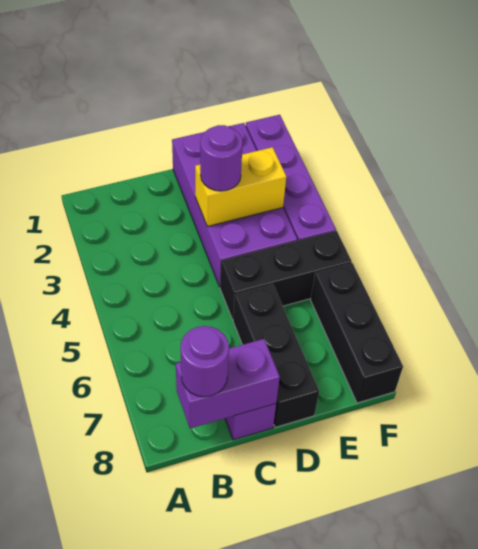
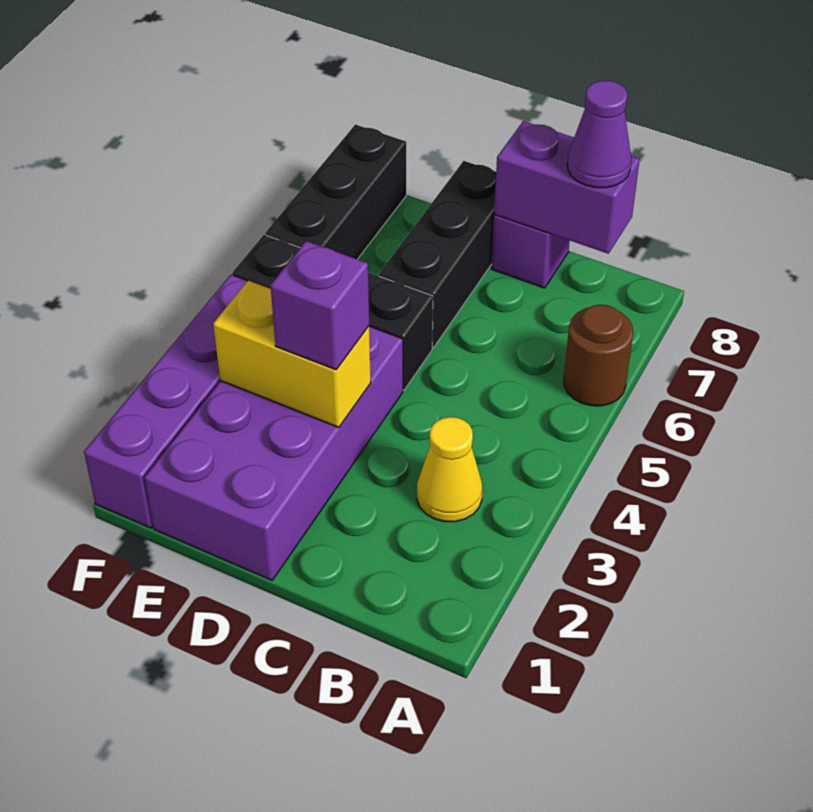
none -> brown 1x1 round brick [564,305,633,406]
none -> yellow 1x1 cone [417,417,482,522]
purple 1x1 round brick [180,326,229,397] -> purple 1x1 cone [567,81,631,188]
purple 1x1 round brick [200,125,243,191] -> purple 1x1 brick [270,241,369,370]

